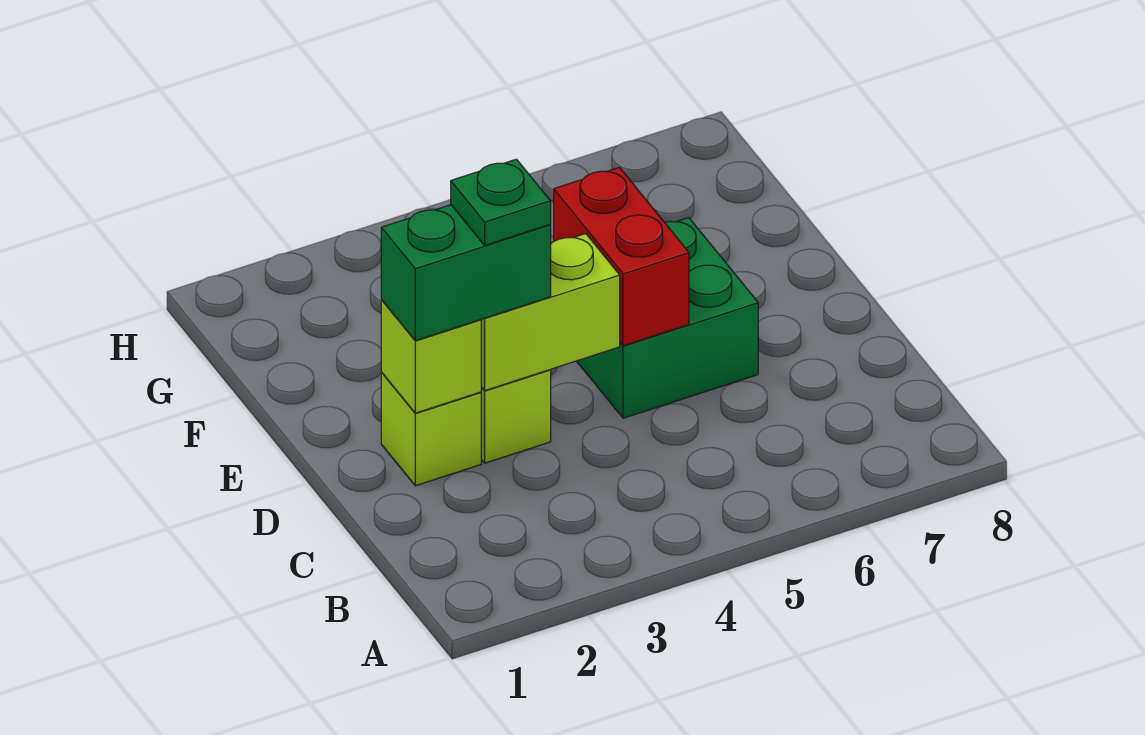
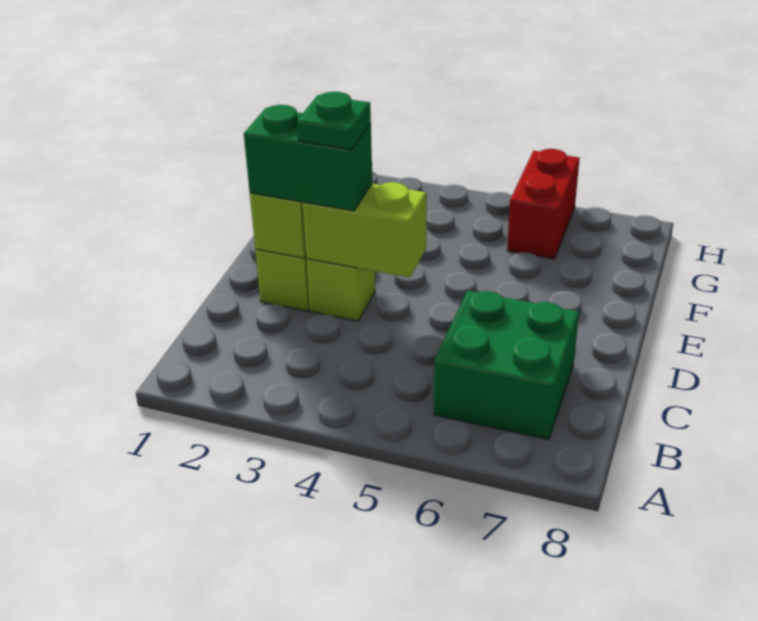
green 2x2 brick [577,218,758,418] -> green 2x2 brick moved to [434,291,579,440]
red 1x2 brick [554,167,689,346] -> red 1x2 brick moved to [507,149,580,259]

